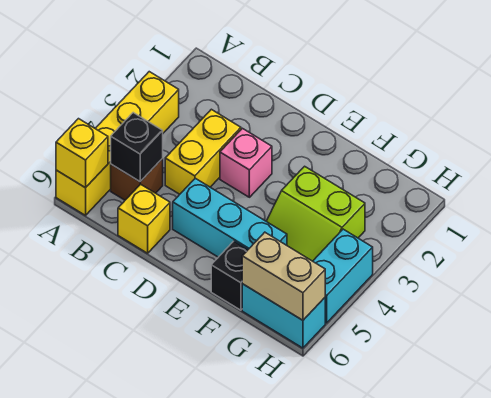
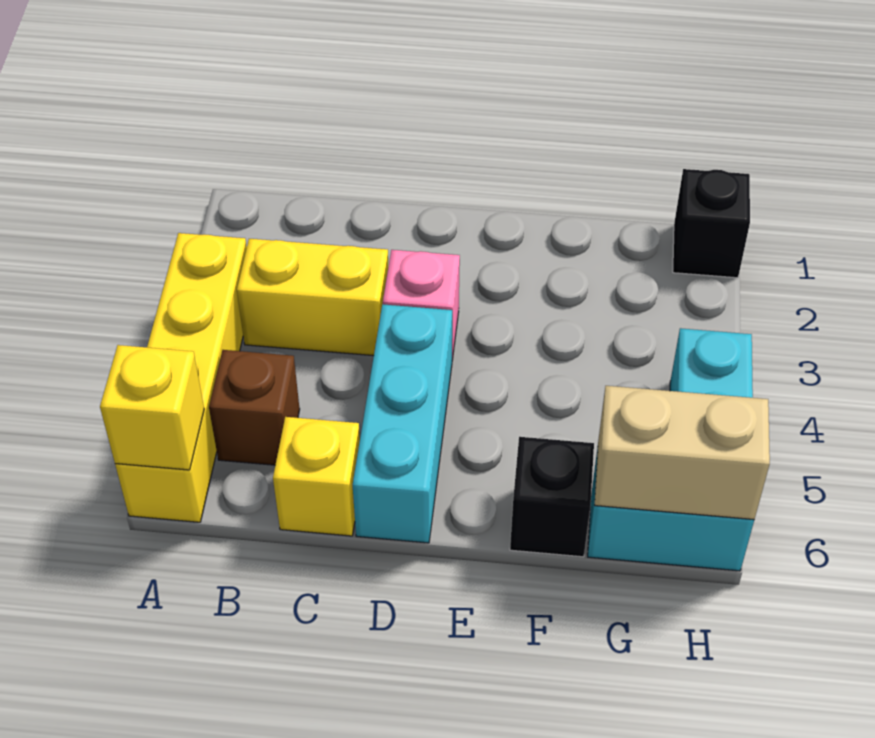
black 1x1 brick [111,113,163,182] -> black 1x1 brick moved to [673,169,750,278]
yellow 1x2 brick [165,109,241,194] -> yellow 1x2 brick turned to [237,239,388,356]
cyan 1x3 brick [173,178,287,257] -> cyan 1x3 brick turned to [353,304,452,543]
lime 2x2 slope [266,166,365,261] -> none

